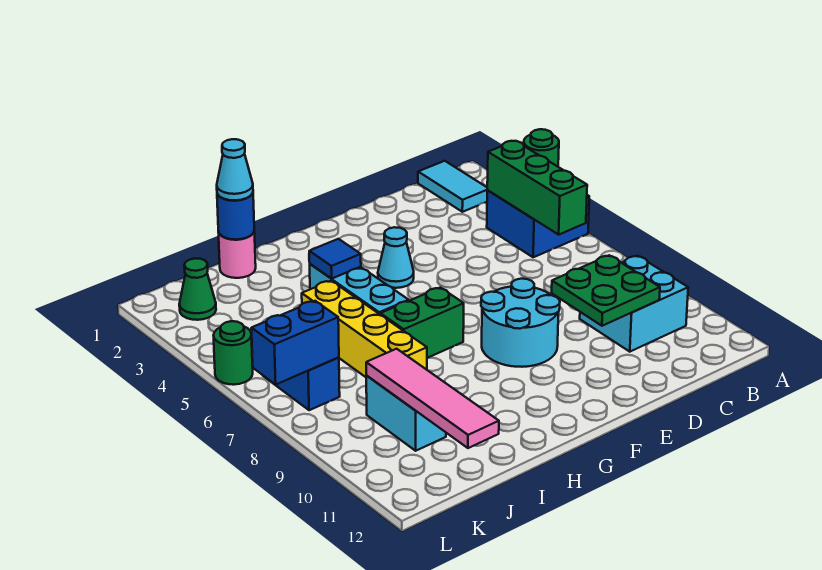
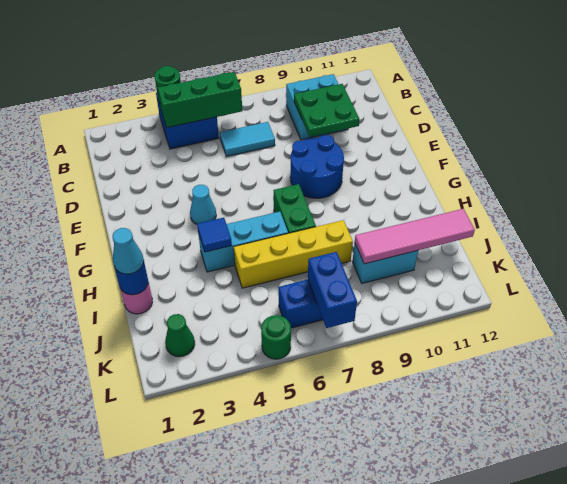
cyan 1x2 tile [418,161,487,212] -> cyan 1x2 tile moved to [220,122,275,156]
cyan 2x2 round brick [481,279,560,367] -> blue 2x2 round brick [290,135,344,198]

